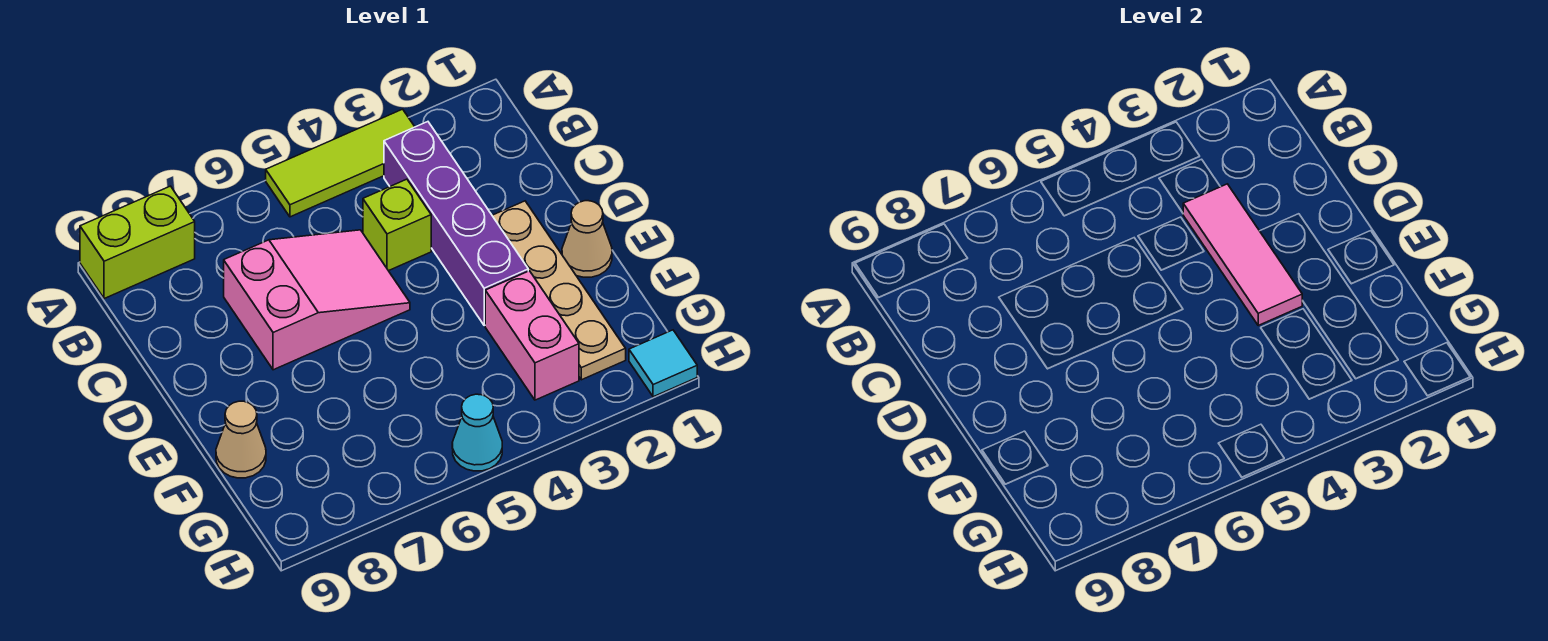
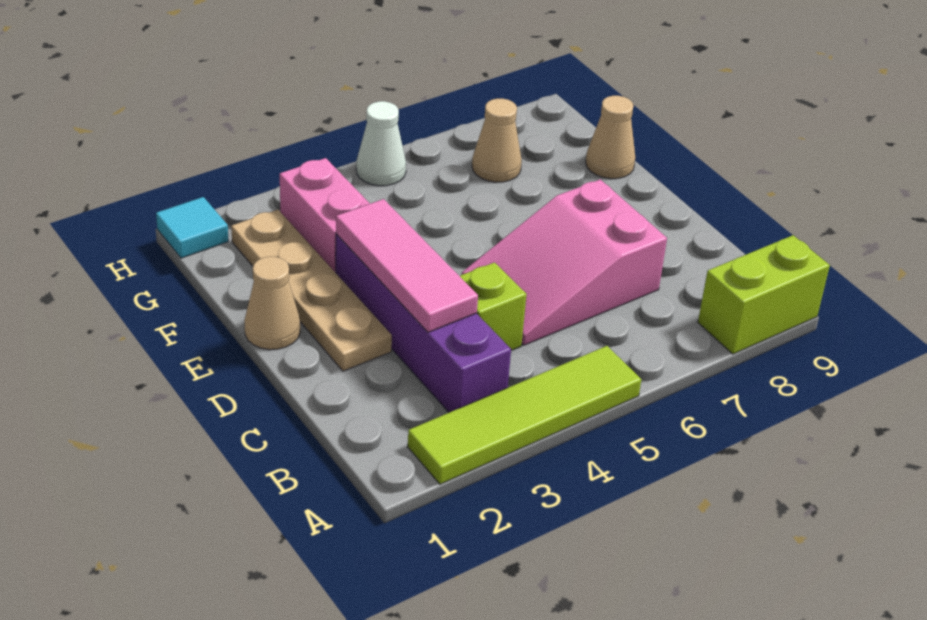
lime 1x3 tile [266,109,415,217] -> lime 1x4 tile [408,346,641,484]
none -> tan 1x1 cone [472,99,522,182]
cyan 1x1 cone [452,394,502,471] -> white 1x1 cone [356,101,406,186]

